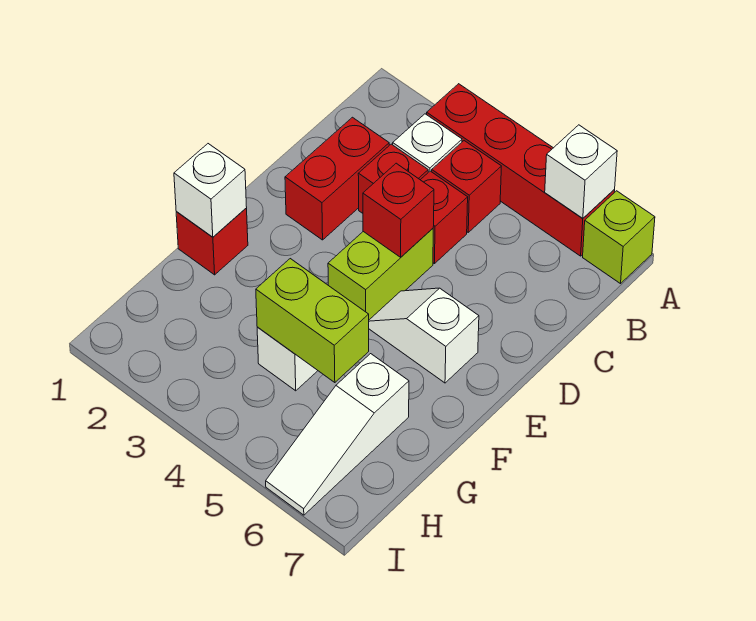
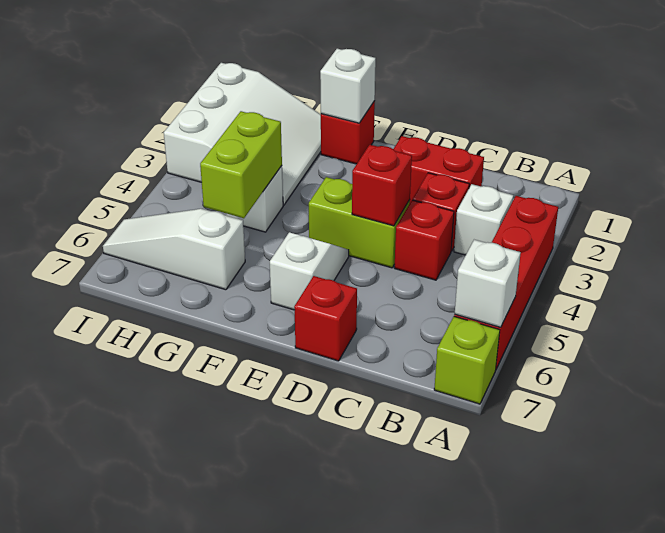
red 1x1 brick [432,141,501,232] -> red 1x1 brick moved to [294,276,357,361]
none -> white 3x3 slope [164,63,321,205]

